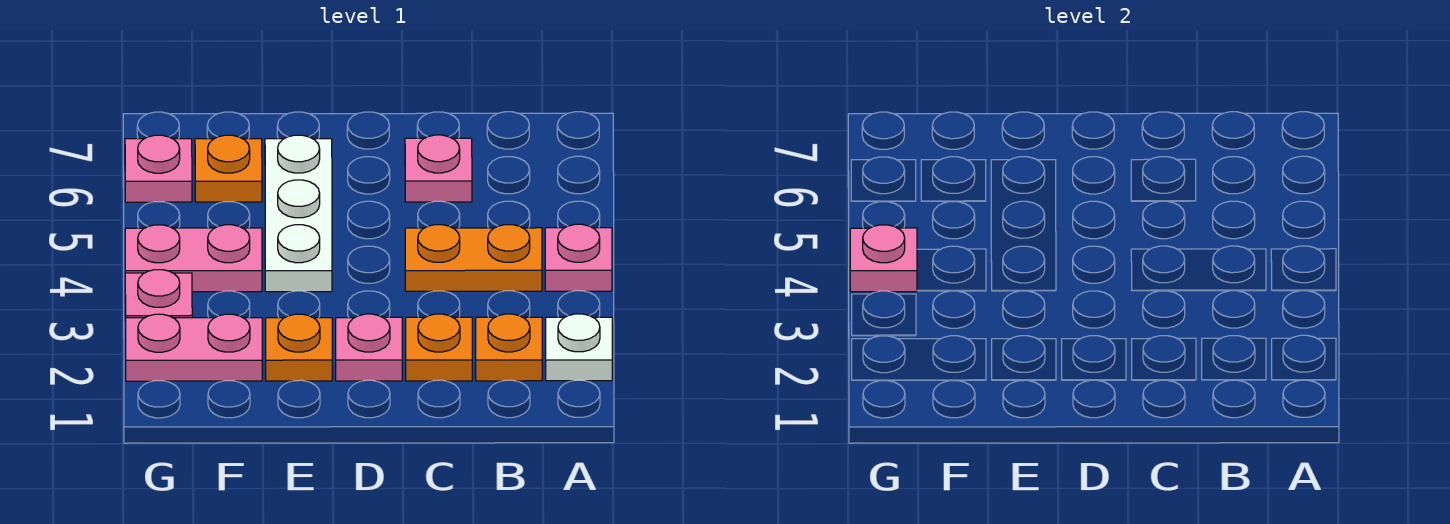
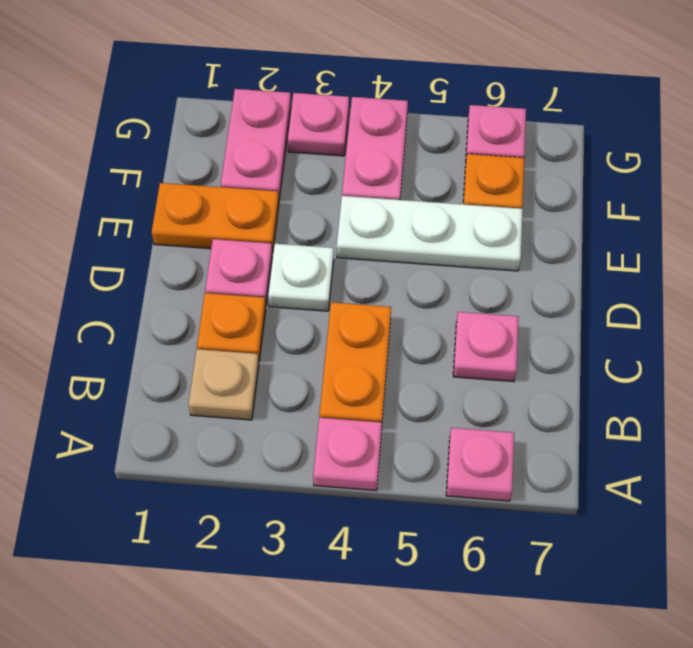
white 1x1 plate [546,314,612,381] -> white 1x1 plate moved to [268,244,334,311]
orange 1x1 plate [476,314,542,381] -> tan 1x1 plate [188,349,259,420]
orange 1x1 plate [266,314,332,381] -> orange 1x2 plate [152,183,279,253]
pink 1x1 plate [850,225,917,292] -> pink 1x1 plate moved to [446,428,514,501]

